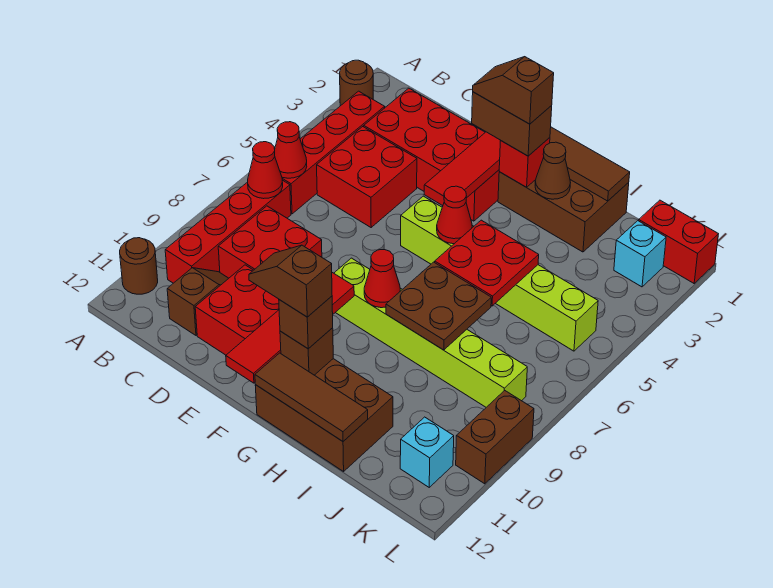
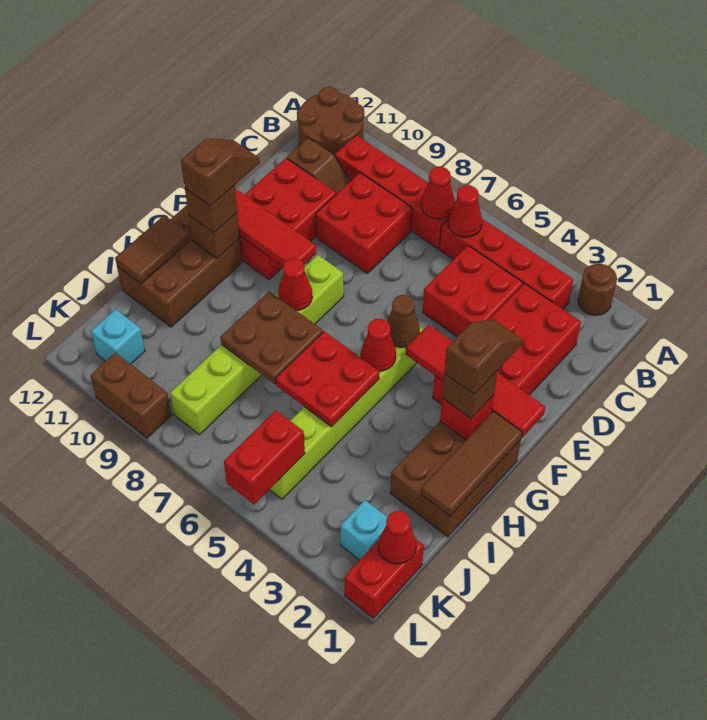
brown 1x1 round brick [120,238,158,294] -> brown 2x2 round brick [297,87,364,156]
brown 1x2 brick [472,92,552,156] -> brown 1x1 brick [442,370,498,418]
brown 1x3 tile [255,353,368,441] -> brown 1x2 tile [115,215,190,284]
brown 1x1 cone [535,142,571,199] -> brown 1x1 cone moved to [387,295,420,348]
none -> red 1x1 cone [378,511,416,564]
none -> red 1x2 brick [224,410,305,504]

